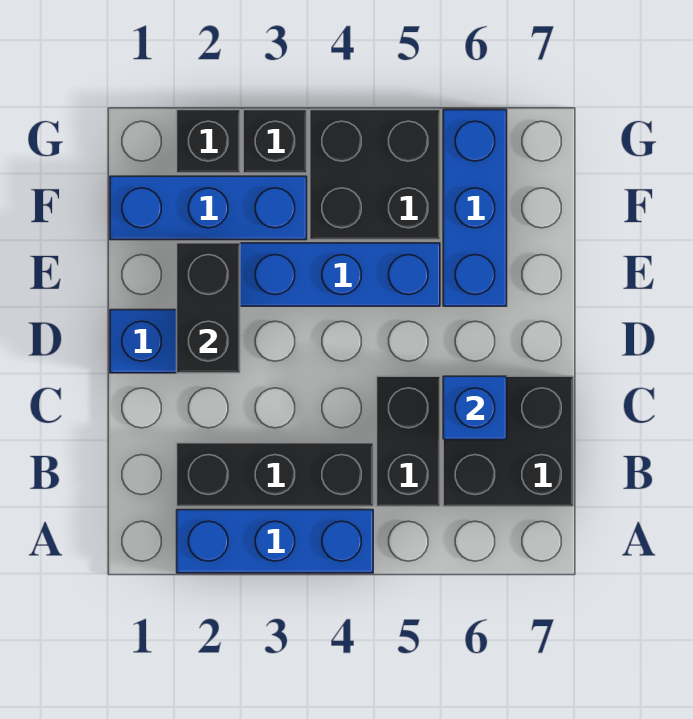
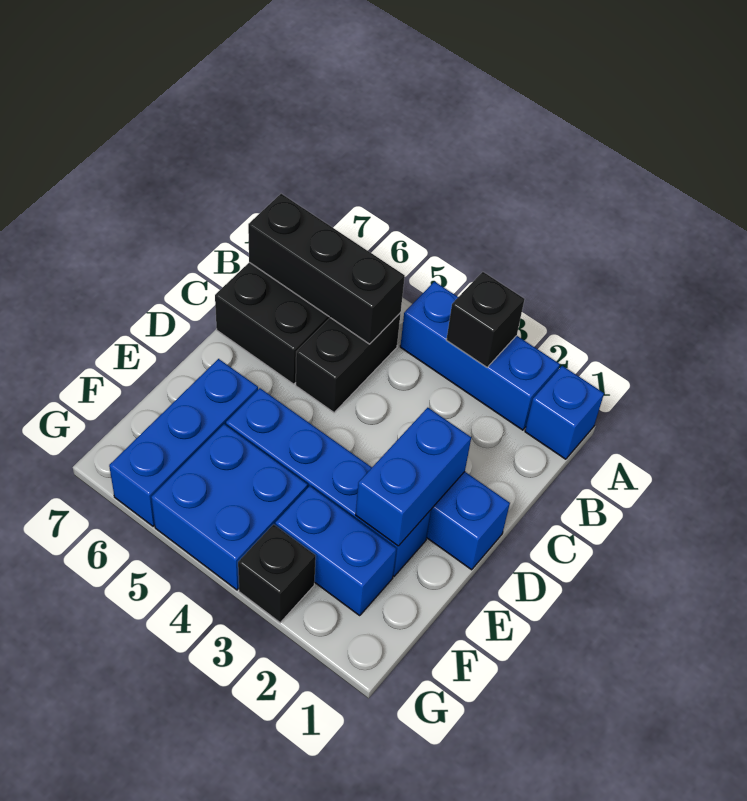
black 1x3 brick [177,443,373,506] -> black 1x3 brick moved to [248,194,405,344]
blue 1x1 brick [443,376,507,440] -> blue 1x1 brick moved to [525,366,604,459]
black 1x2 brick [177,243,240,373] -> blue 1x2 brick [356,408,471,546]
blue 1x3 brick [110,176,307,240] -> blue 1x2 brick [275,486,397,615]
black 2x2 brick [310,110,440,240] -> blue 2x2 brick [151,424,308,590]
black 1x1 brick [177,110,240,173] -> black 1x1 brick moved to [446,272,525,367]

